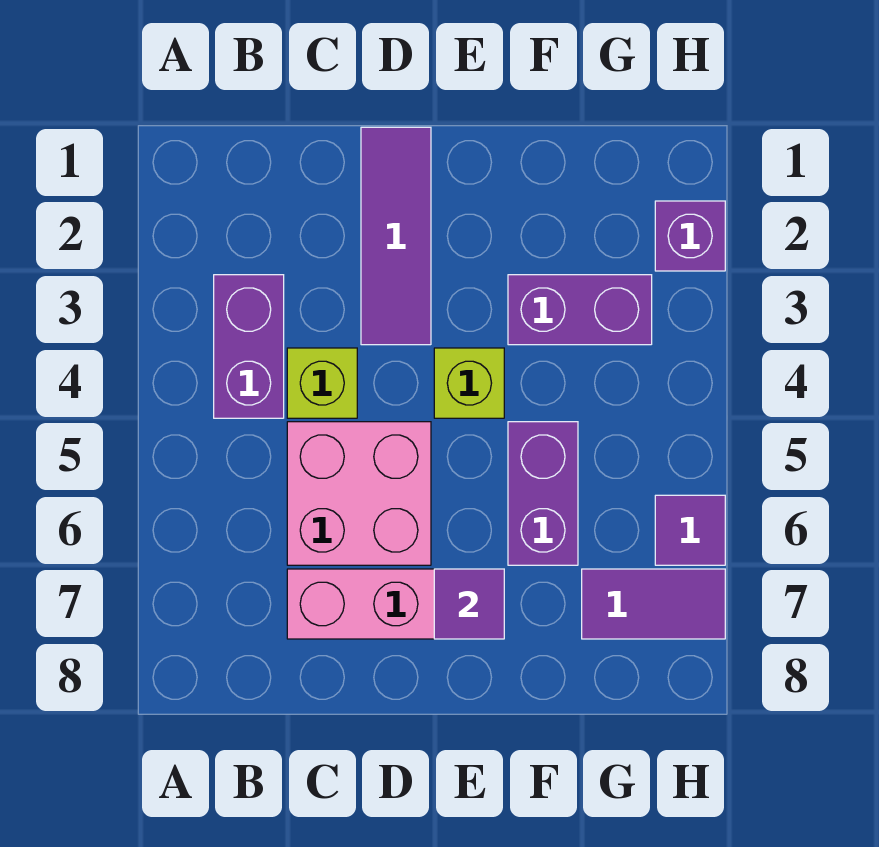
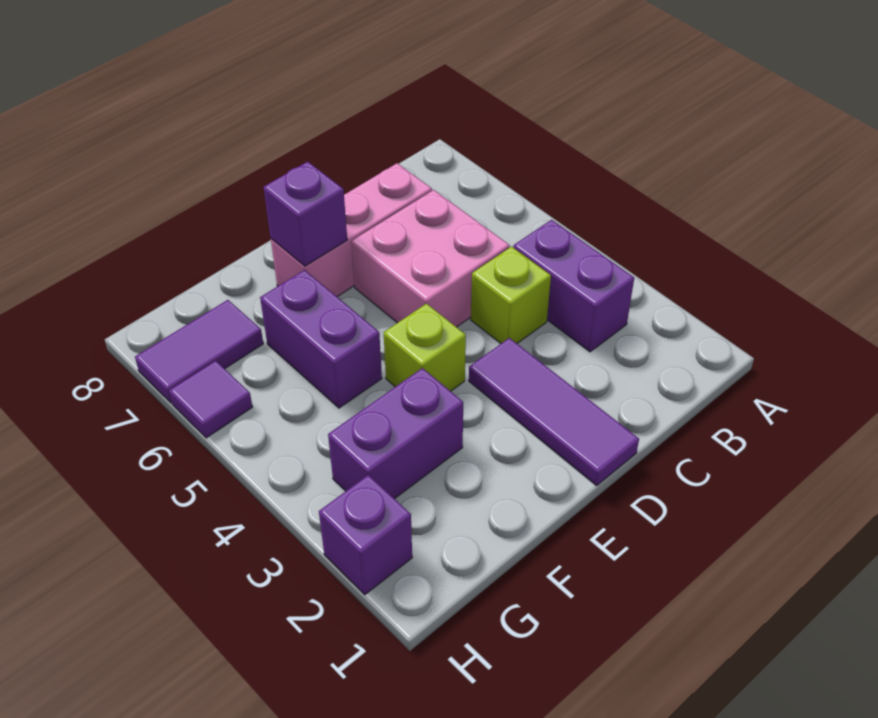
purple 1x1 tile [434,569,504,639] -> purple 1x1 brick [264,162,347,266]

